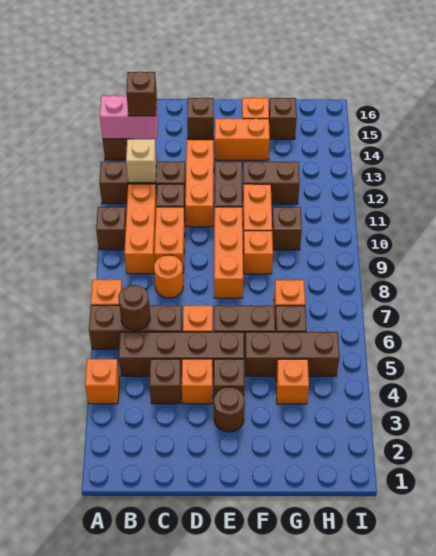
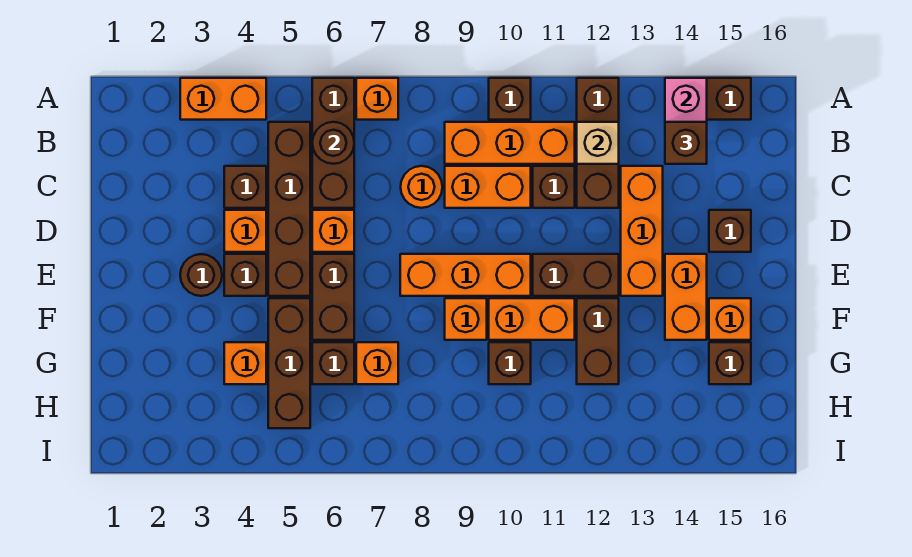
orange 1x1 brick [85,359,120,404] -> orange 1x2 brick [180,78,266,120]
orange 1x3 brick [185,140,214,227] -> orange 1x3 brick turned to [621,166,663,296]

